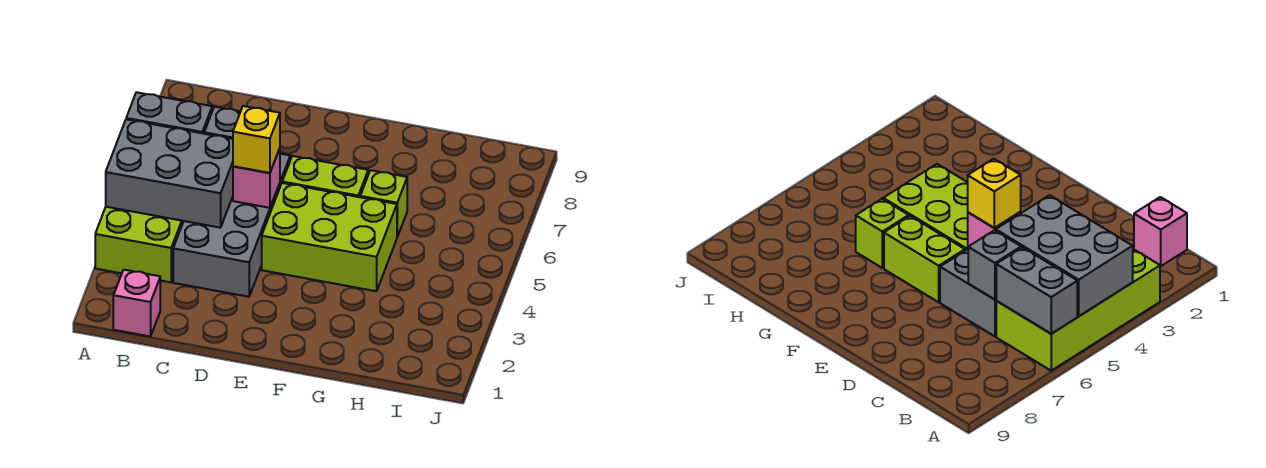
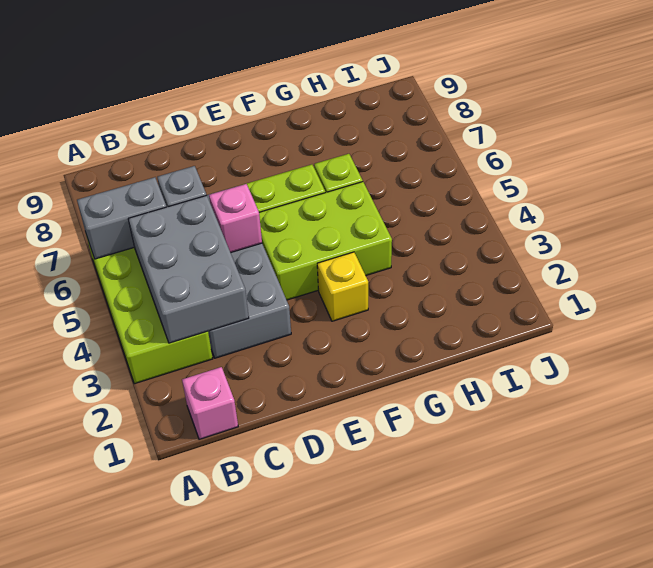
grey 2x3 brick [106,119,233,228] -> grey 2x3 brick turned to [128,195,249,343]
yellow 1x1 brick [233,106,280,173] -> yellow 1x1 brick moved to [317,252,368,321]

